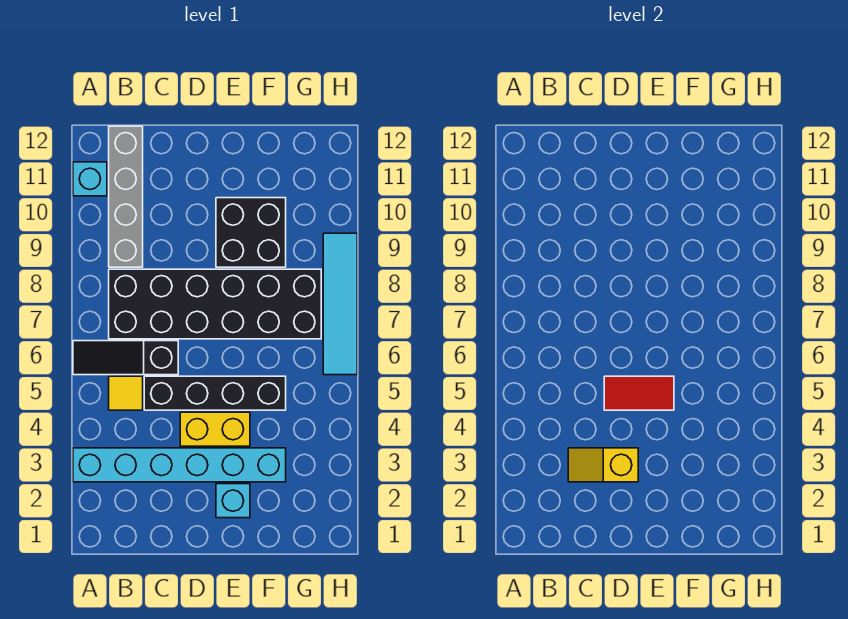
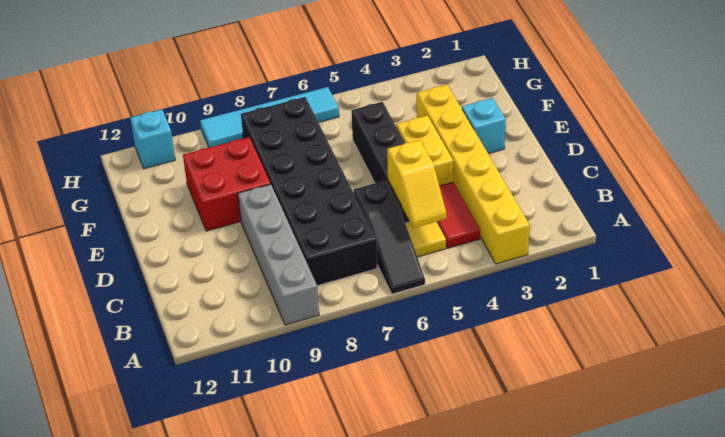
cyan 1x6 brick [73,448,286,482] -> yellow 1x6 brick [417,85,530,264]
cyan 1x1 brick [73,162,107,196] -> cyan 1x1 brick moved to [130,109,175,169]
grey 1x4 brick [109,126,143,267] -> grey 1x4 brick turned to [238,184,319,325]
yellow 1x2 slope [568,448,638,482] -> yellow 1x2 slope moved to [387,140,447,228]
red 1x2 tile [604,376,674,410] -> red 1x2 tile moved to [437,182,480,248]
black 2x2 brick [216,198,286,267] -> red 2x2 brick [183,137,271,231]

